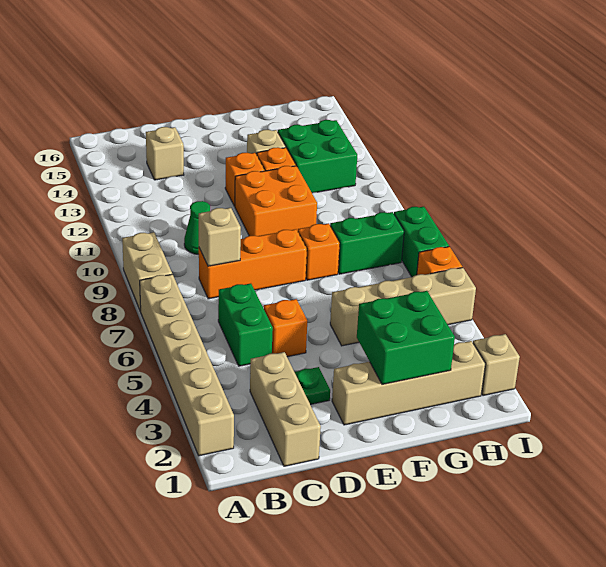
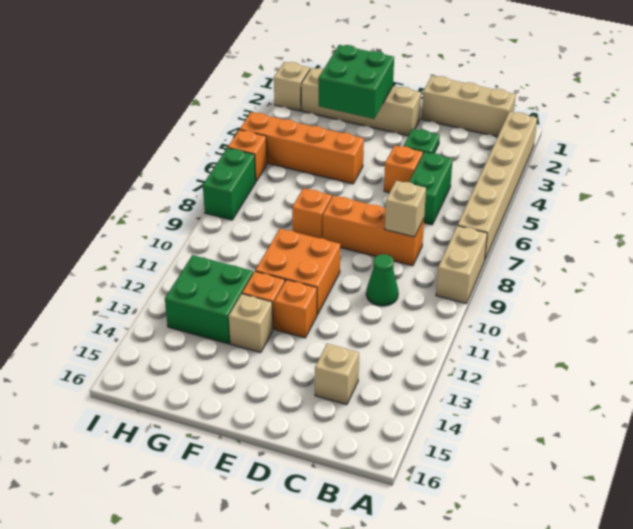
tan 1x3 brick [250,352,321,466] -> tan 1x3 brick turned to [422,76,516,137]
tan 1x4 brick [330,267,476,346] -> orange 1x4 brick [240,112,364,184]
green 1x2 brick [330,212,404,274] -> none

